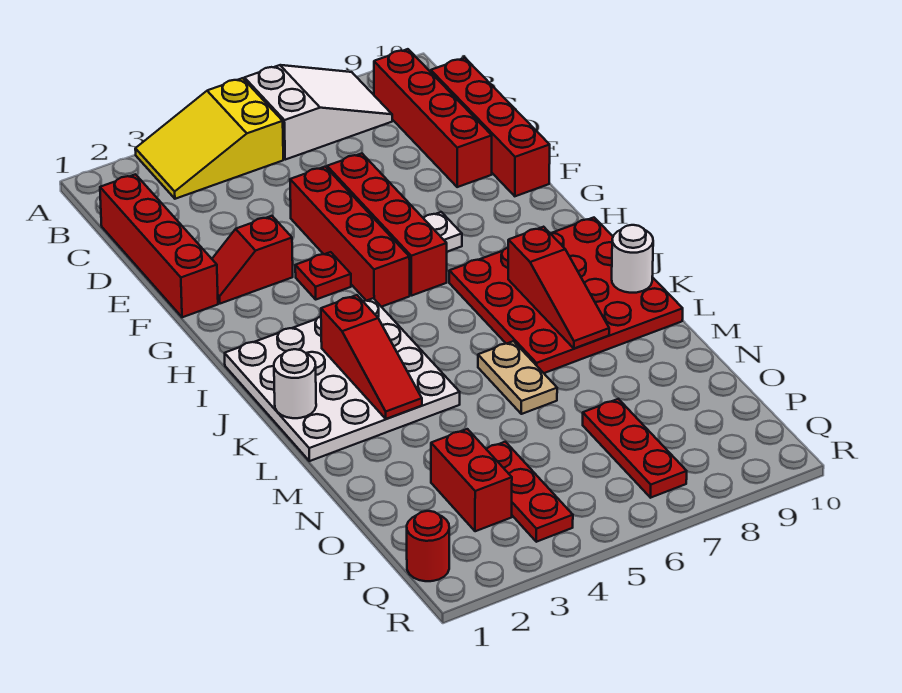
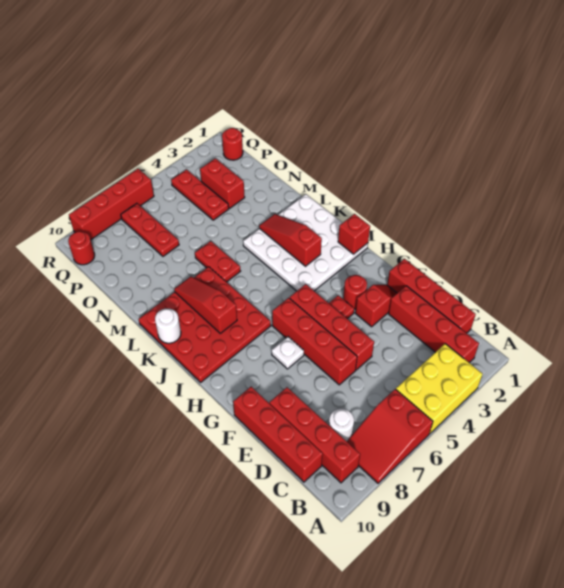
yellow 2x3 slope [135,78,283,199] -> yellow 2x3 brick [396,344,483,434]
white 2x3 slope [244,65,392,160] -> red 2x3 slope [347,389,433,483]
none -> red 1x4 brick [388,286,479,363]
none -> red 1x1 round brick [343,275,367,309]
none -> red 1x1 brick [338,214,370,254]
white 1x1 round brick [274,349,316,418] -> white 1x1 round brick moved to [329,409,354,441]
tan 1x2 plate [478,341,557,414] -> red 1x2 plate [195,241,240,282]
none -> red 1x1 round brick [68,231,95,265]
none -> red 1x4 brick [69,169,154,239]

